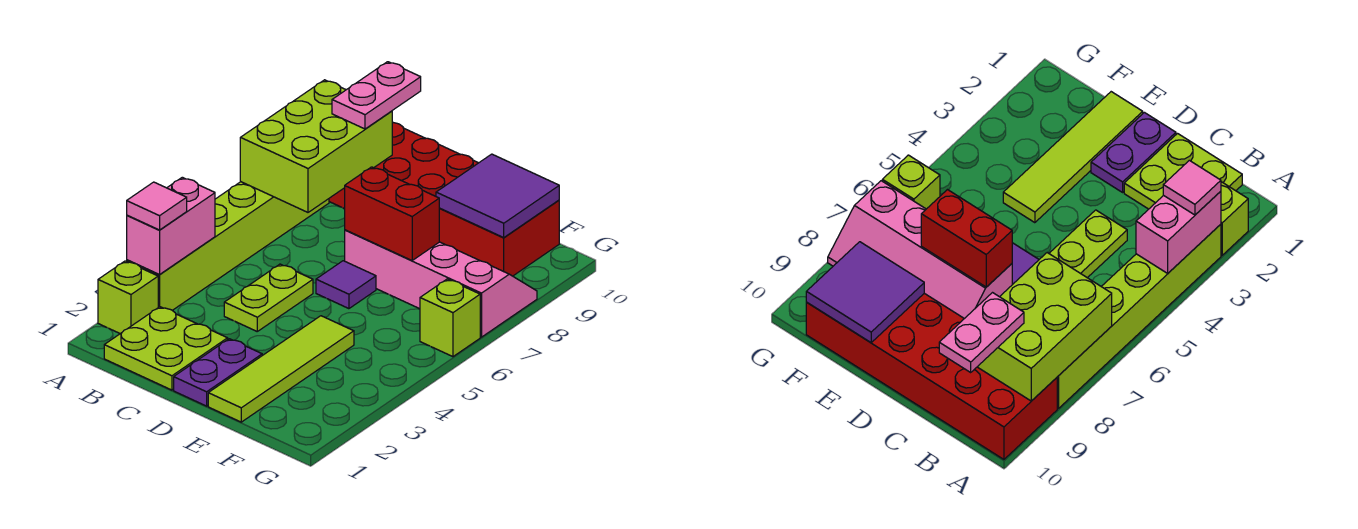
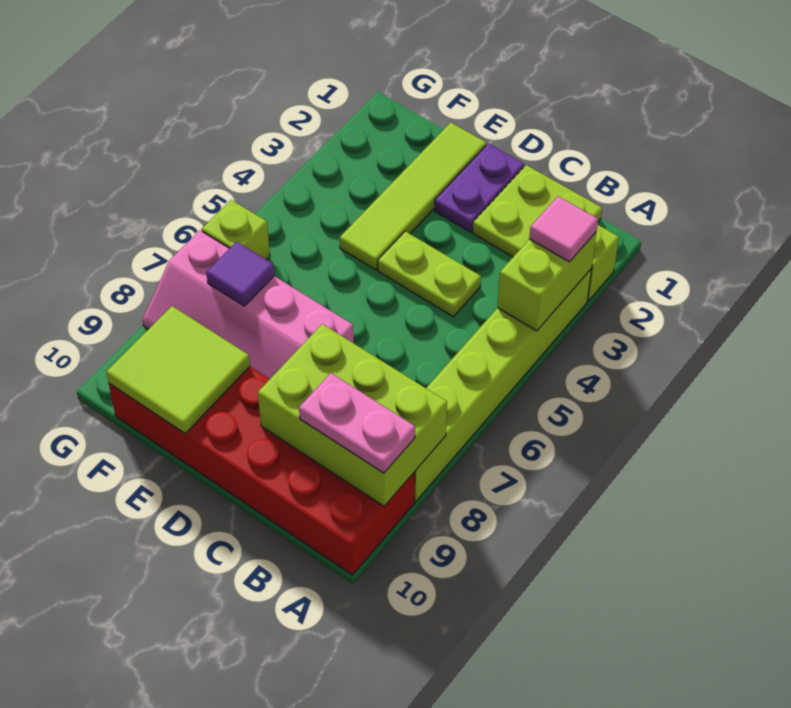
pink 1x2 brick [127,177,215,275] -> lime 1x2 brick [497,233,596,331]
lime 2x3 brick [240,80,392,212] -> lime 2x3 brick turned to [258,324,447,506]
pink 1x2 plate [332,62,421,129] -> pink 1x2 plate turned to [299,373,415,473]
lime 1x2 plate [224,264,313,331] -> lime 1x2 plate turned to [378,231,481,317]
purple 1x1 tile [316,261,376,309] -> purple 1x1 tile moved to [206,242,274,306]
red 1x2 brick [345,167,439,260] -> none
purple 2x2 tile [436,154,559,237] -> lime 2x2 tile [106,306,250,433]

